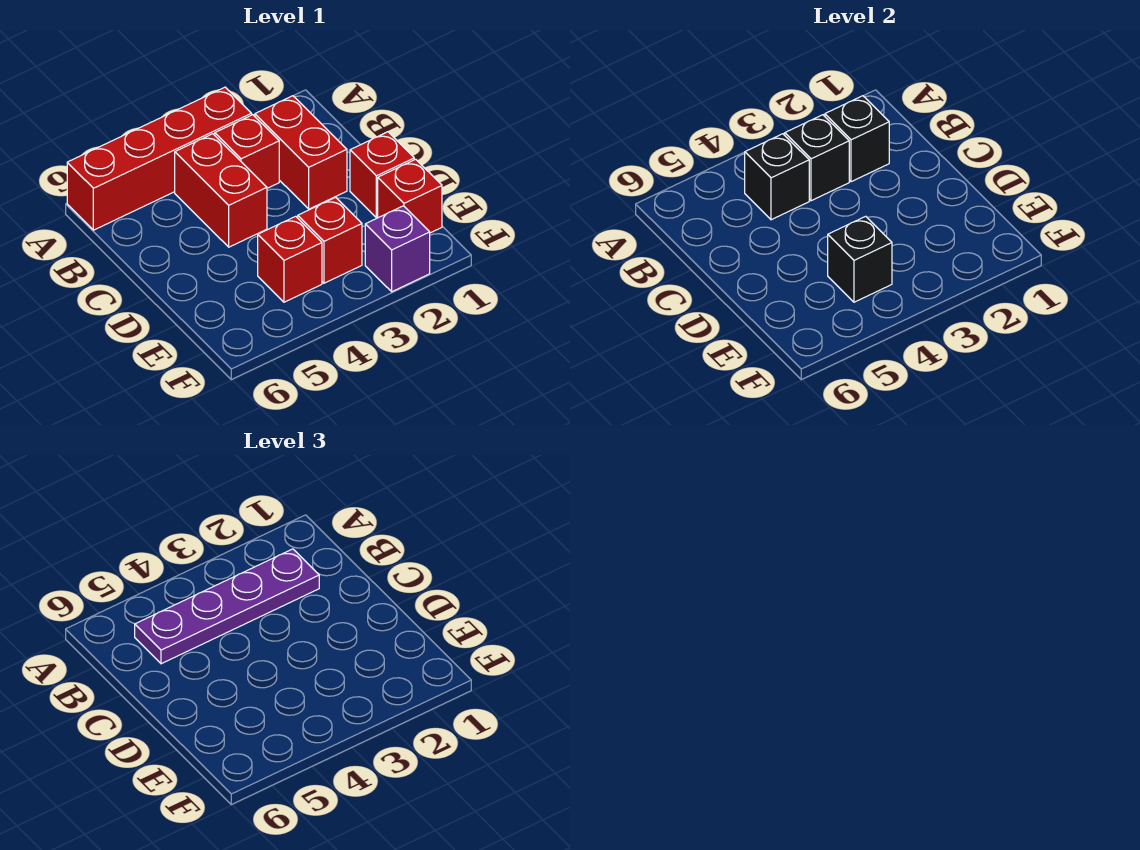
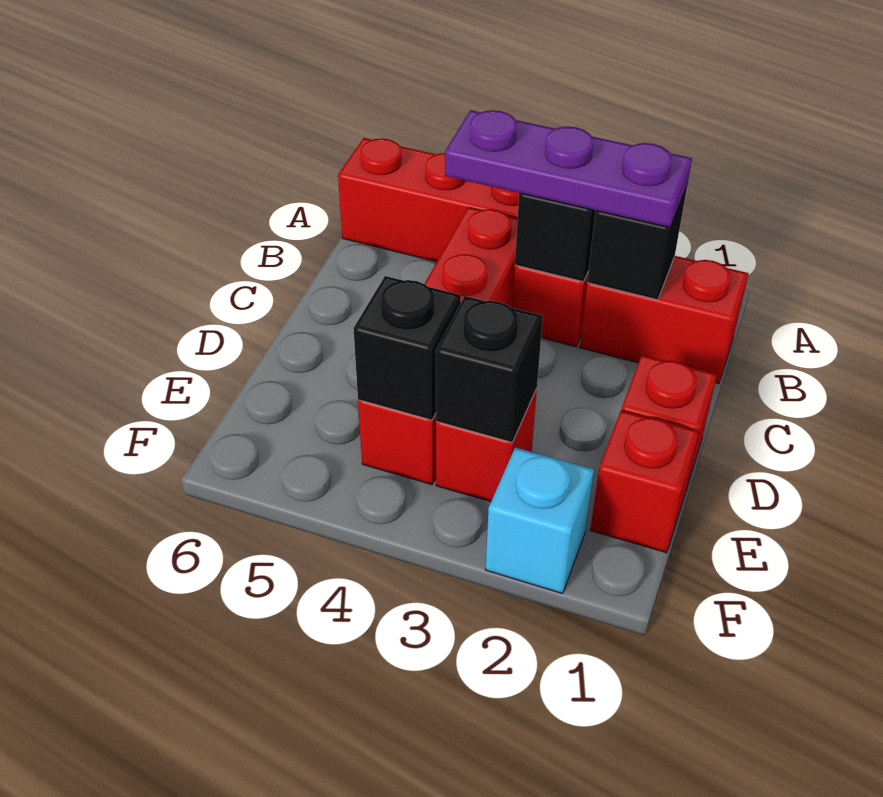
red 1x2 brick [255,96,347,209] -> red 1x2 brick turned to [580,256,749,383]
purple 1x4 plate [135,549,319,664] -> purple 1x3 plate [445,110,692,227]
black 1x1 brick [745,134,809,220] -> black 1x1 brick moved to [436,296,543,443]
purple 1x1 brick [365,206,430,292] -> cyan 1x1 brick [486,447,594,594]

